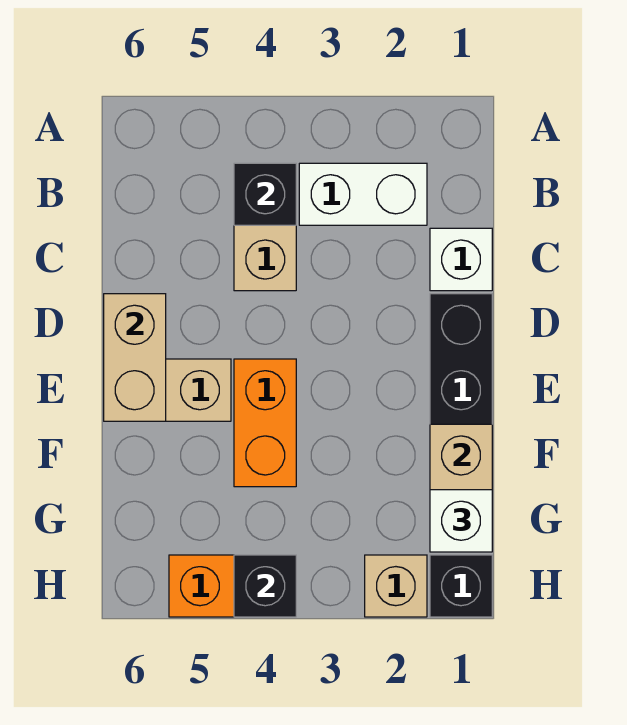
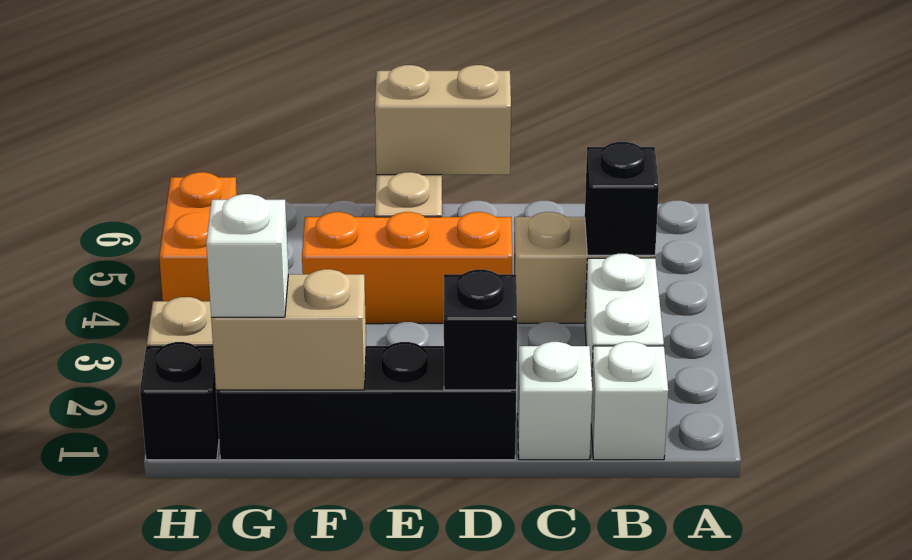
none -> white 1x1 brick [591,342,668,460]
orange 1x2 brick [234,359,296,487] -> orange 1x3 brick [302,212,512,324]
black 1x1 brick [234,555,296,617] -> black 1x1 brick moved to [444,269,518,390]

